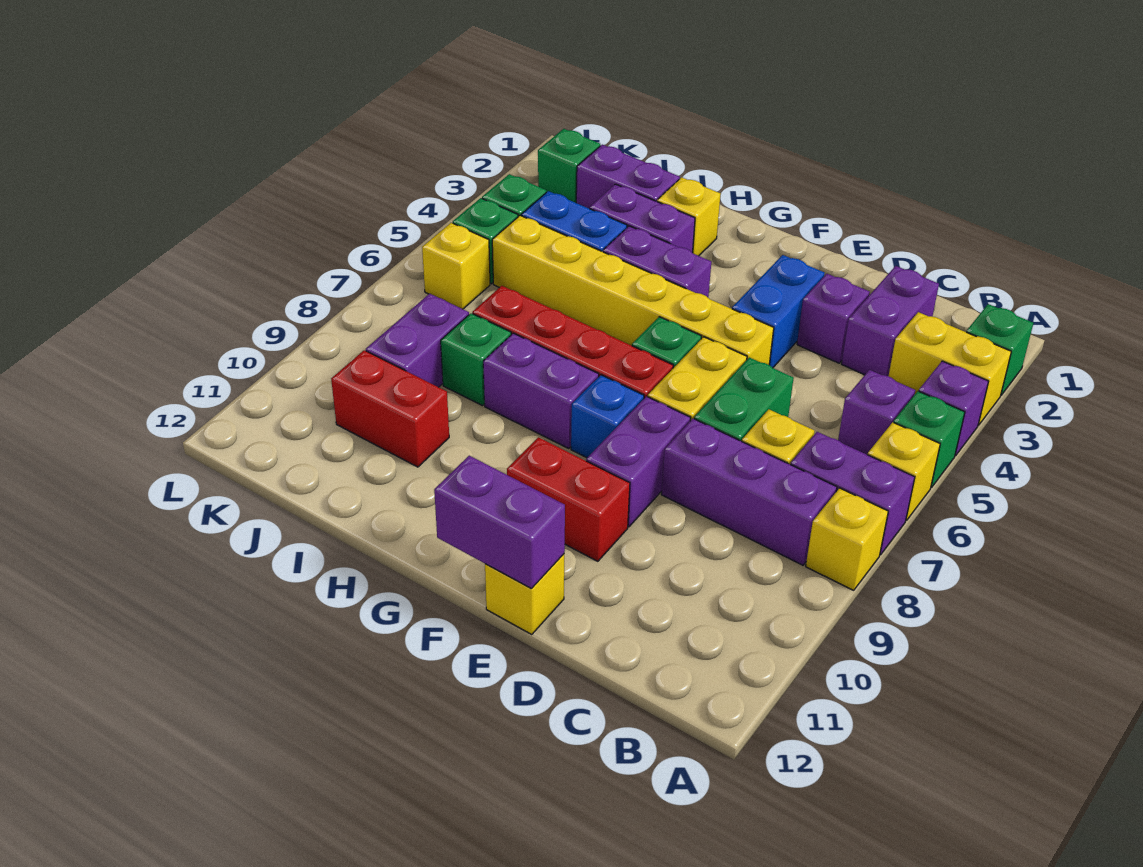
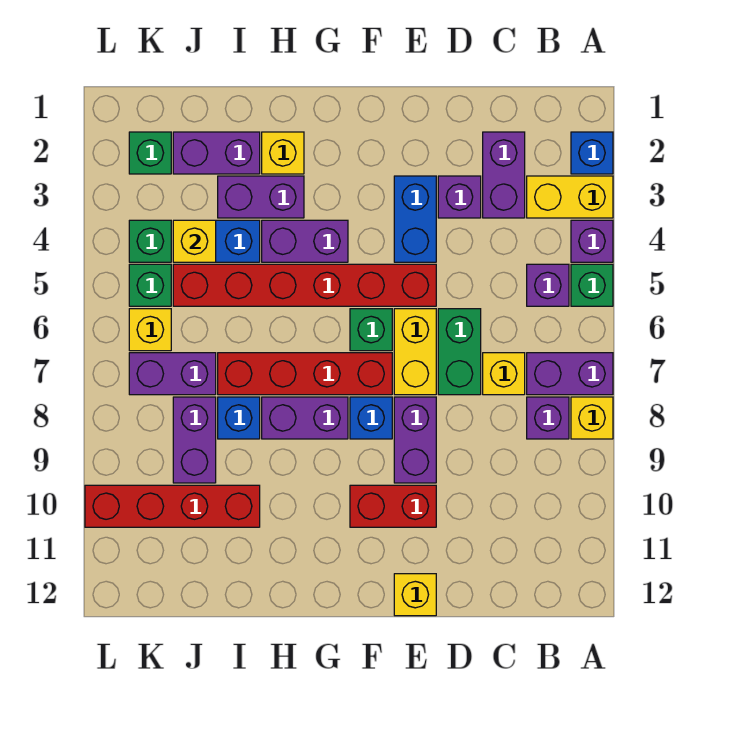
green 1x1 brick [966,304,1033,395] -> blue 1x1 brick [571,132,613,174]
yellow 1x1 brick [868,422,940,521] -> yellow 1x1 brick moved to [173,220,216,262]
purple 1x3 brick [661,419,837,565] -> purple 1x1 brick [527,397,569,439]
yellow 1x6 brick [492,216,774,365] -> red 1x6 brick [173,264,436,306]
purple 1x2 brick [434,456,565,589] -> purple 1x2 brick moved to [129,353,216,395]
green 1x1 brick [441,313,511,406] -> blue 1x1 brick [218,397,260,439]
red 1x2 brick [331,350,449,467] -> red 1x4 brick [85,485,260,527]

